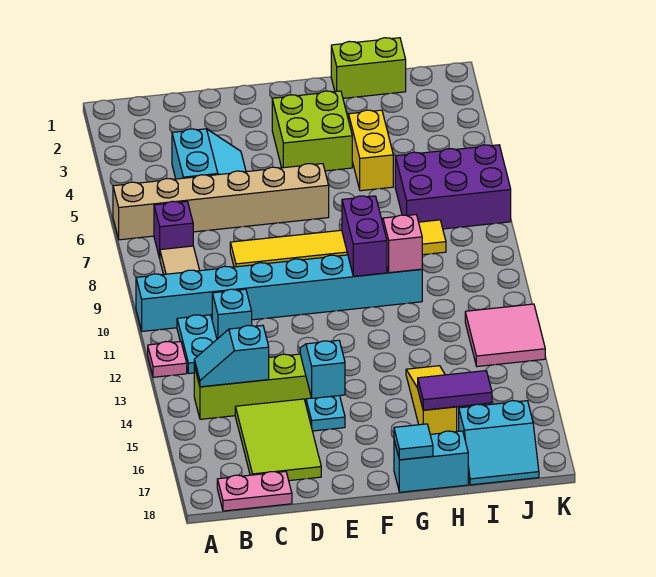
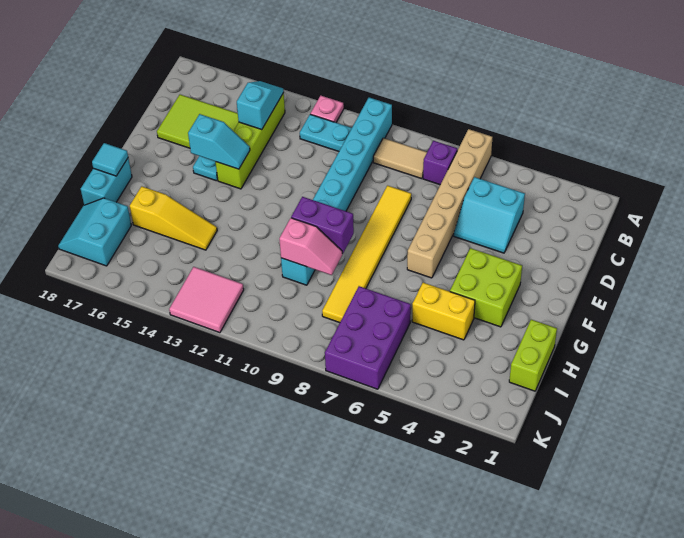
pink 1x2 plate [217,472,292,511] -> none
cyan 1x1 brick [212,289,252,339] -> none
purple 1x2 tile [418,371,492,410] -> none

